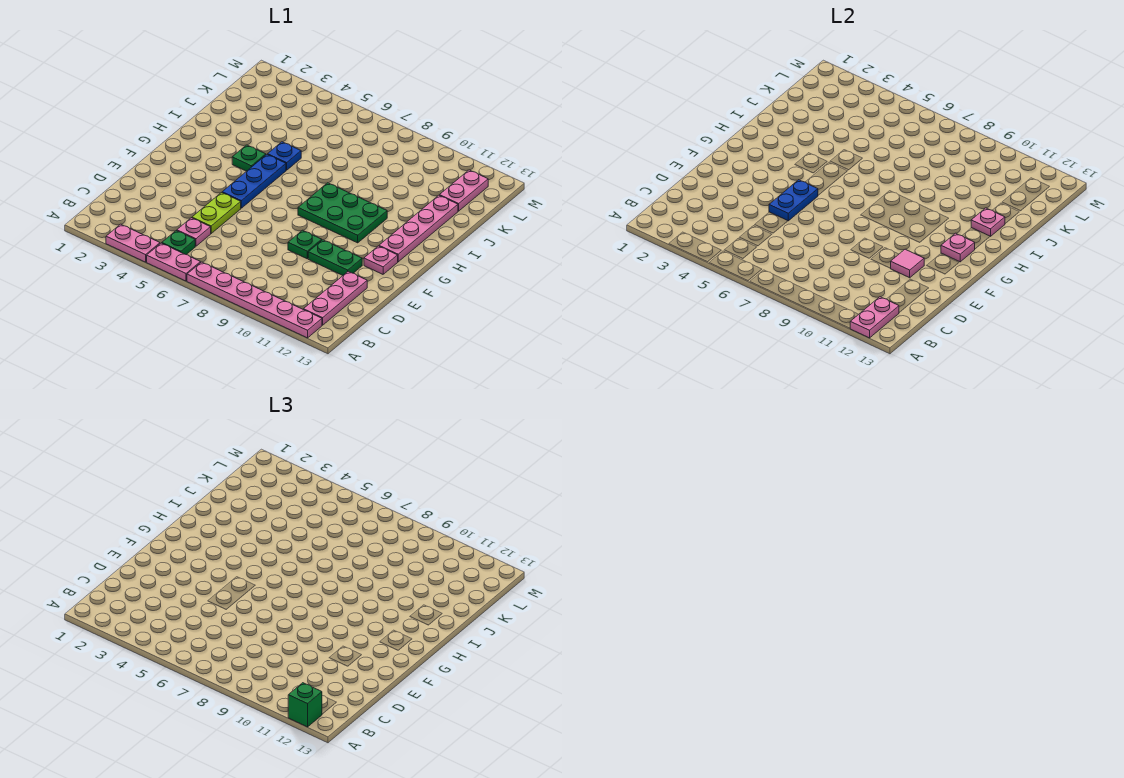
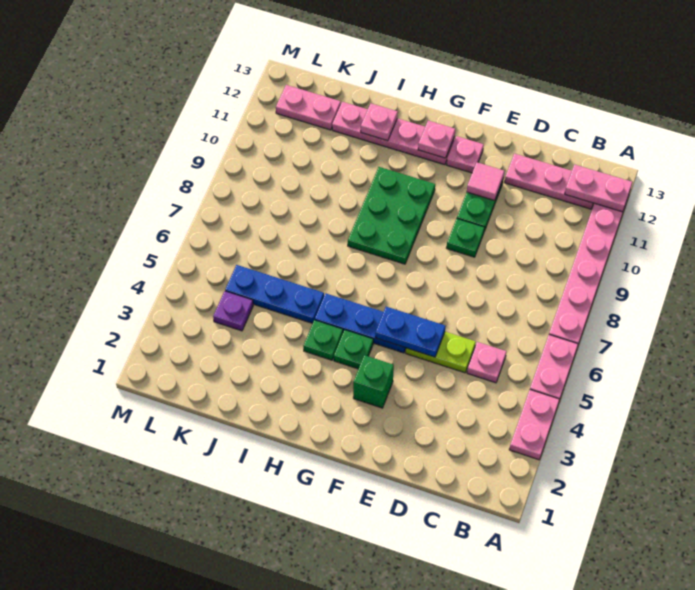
green 1x1 brick [288,683,322,727] -> green 1x1 brick moved to [353,355,394,408]
green 1x1 plate [162,231,195,255] -> green 1x1 plate moved to [334,330,373,369]
blue 1x1 plate [268,142,301,170] -> blue 1x3 plate [225,265,324,323]
none -> purple 1x1 plate [213,291,253,331]

